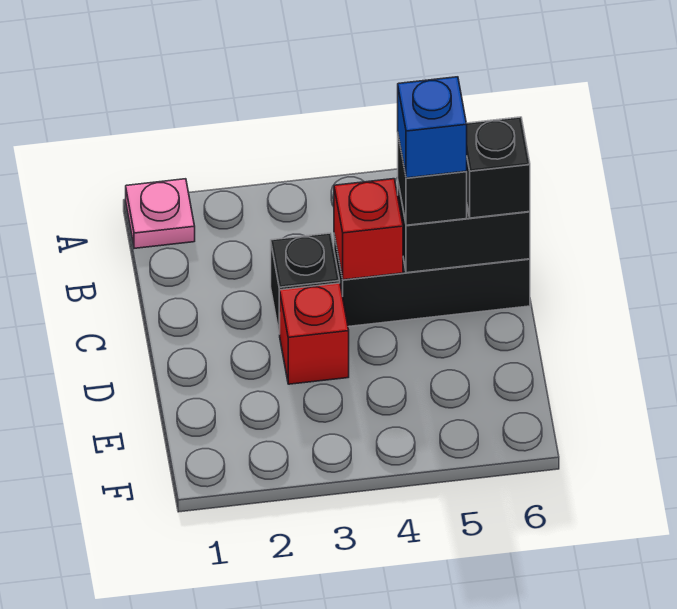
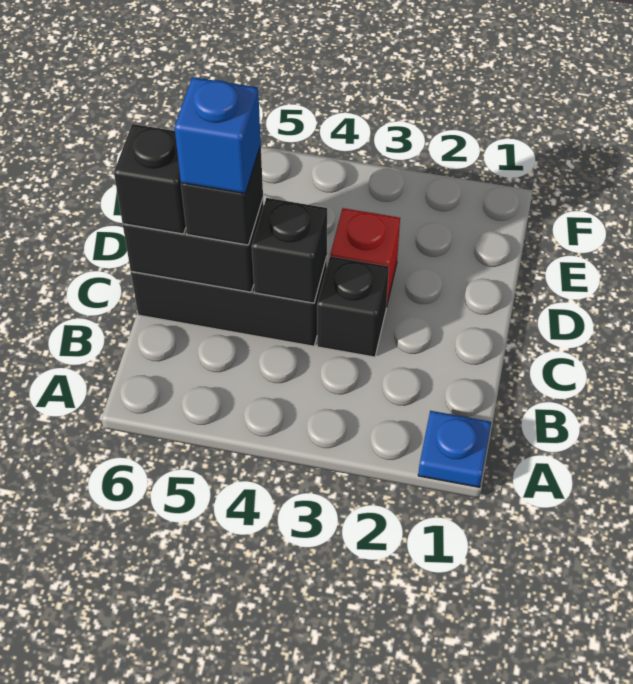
pink 1x1 plate [126,179,195,248] -> blue 1x1 plate [418,411,491,487]
red 1x1 brick [334,179,403,280] -> black 1x1 brick [252,198,327,303]

